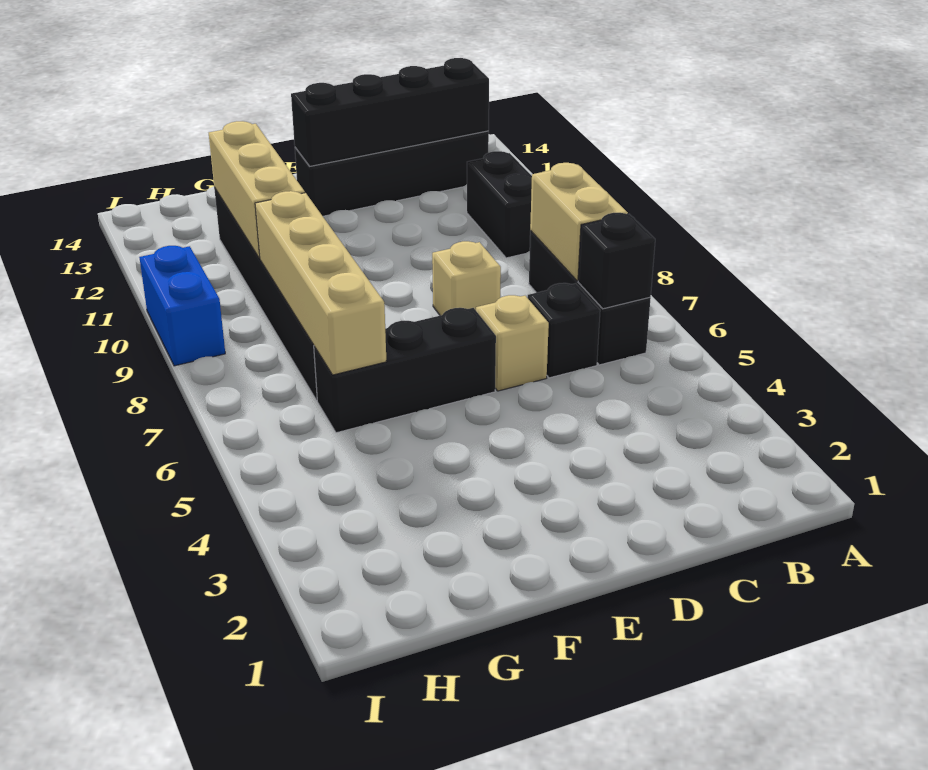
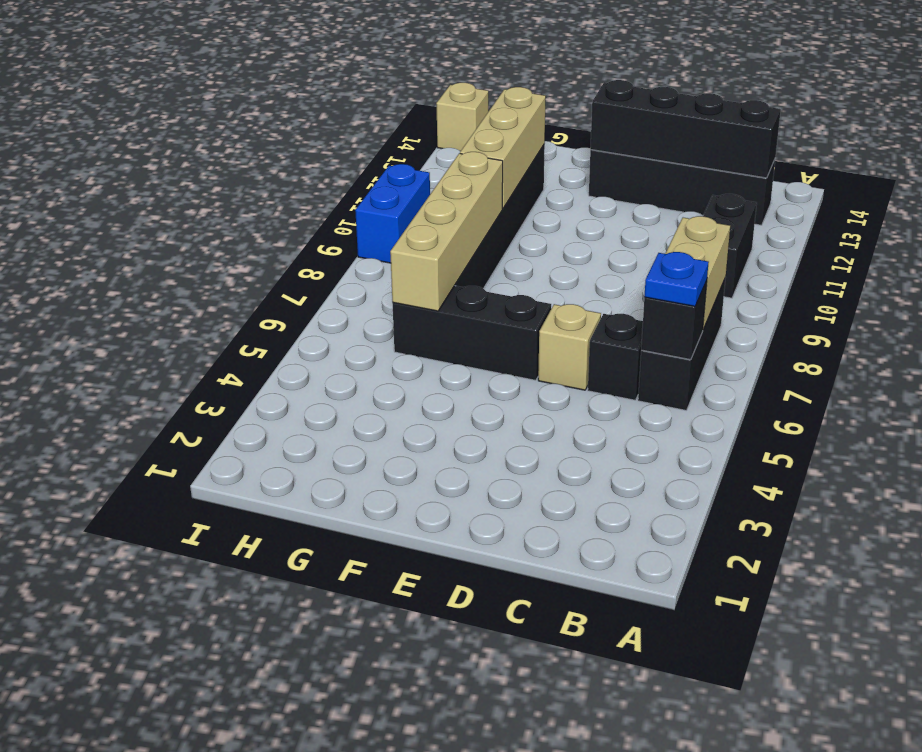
none -> blue 1x1 plate [644,252,709,306]
tan 1x1 brick [432,241,501,315] -> tan 1x1 brick moved to [436,83,488,151]

